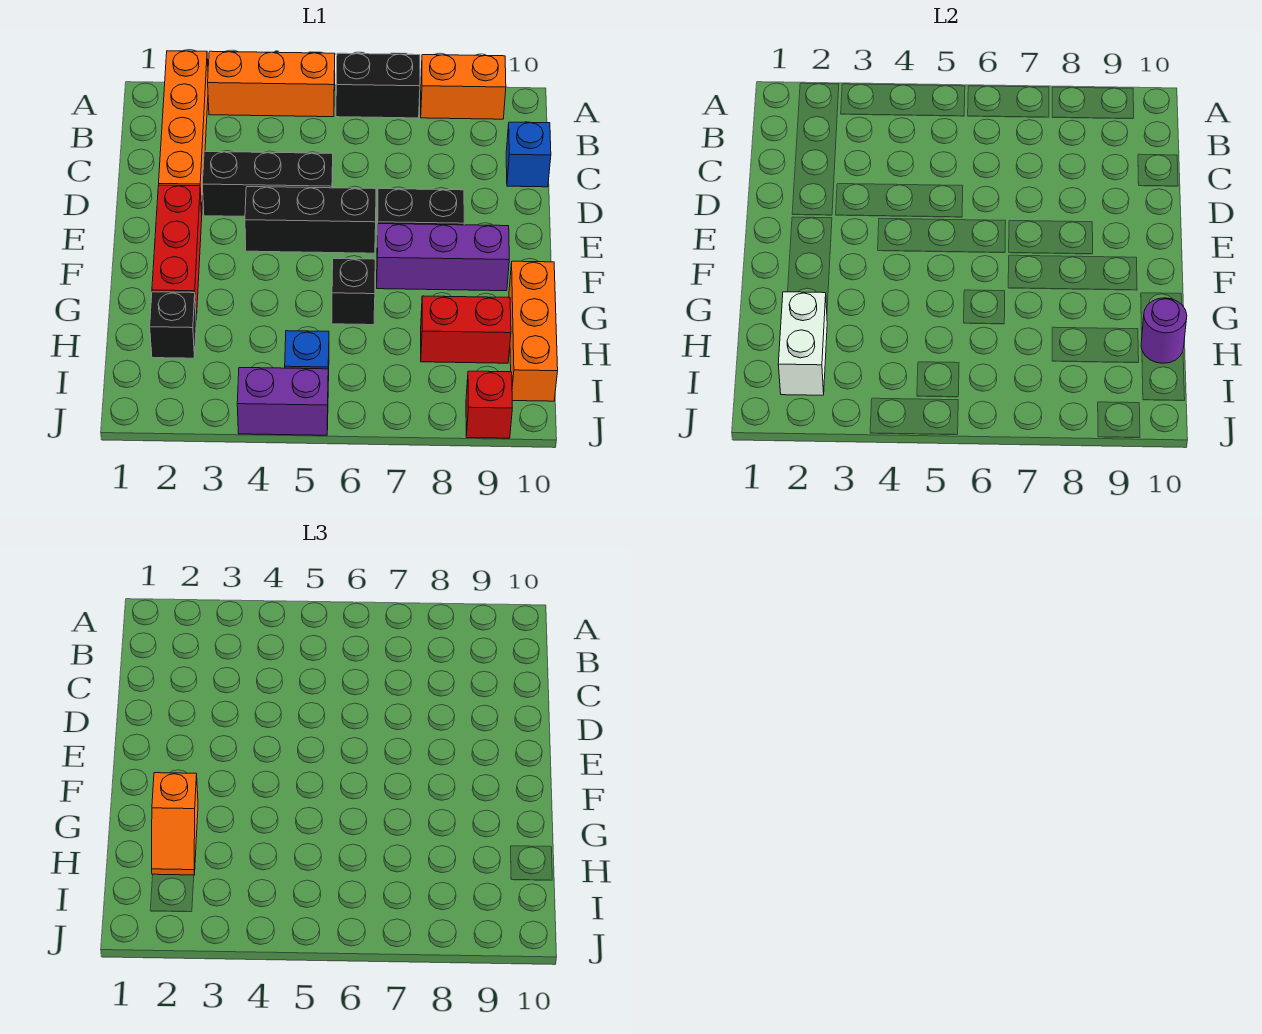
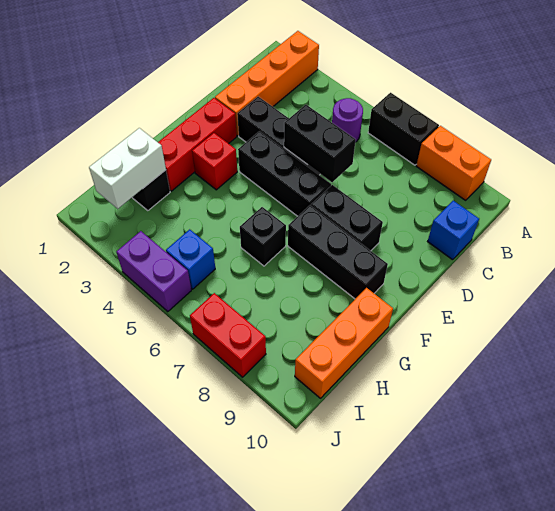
orange 1x3 brick [208,51,335,117] -> none
none -> black 1x2 brick [284,105,356,182]
purple 1x3 brick [377,224,509,291] -> black 1x3 brick [288,205,388,299]
orange 1x2 slope [152,773,198,875] -> none
red 1x2 brick [421,296,511,363] -> red 1x2 brick moved to [190,293,266,377]
purple 1x1 round brick [1141,298,1187,363] -> purple 1x1 round brick moved to [332,98,363,142]
red 1x1 brick [466,371,512,438] -> red 1x1 brick moved to [192,133,237,190]

